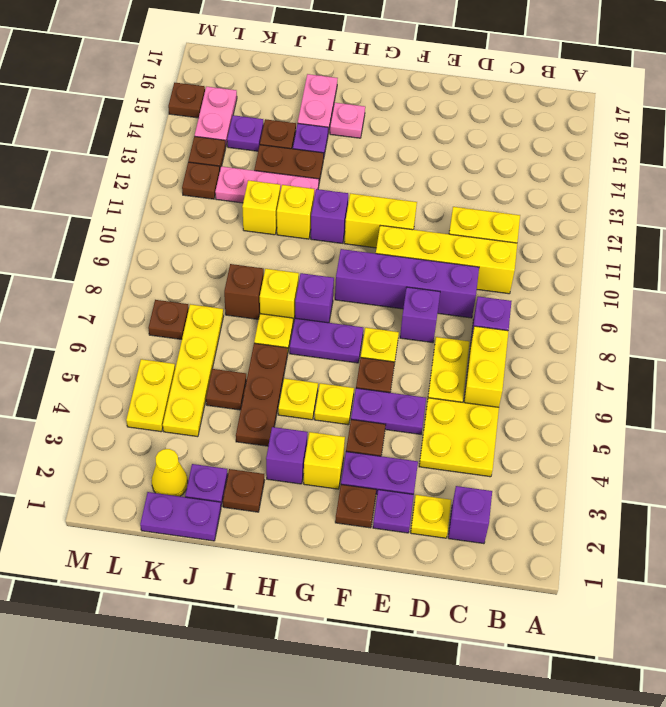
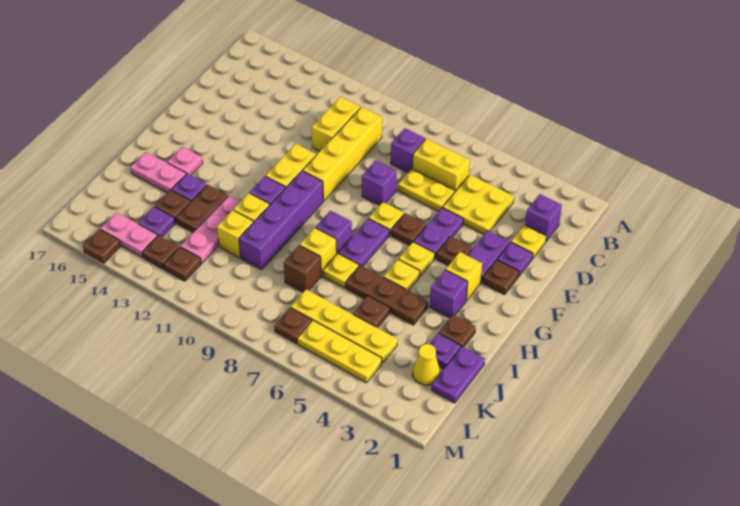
purple 1x4 brick [335,249,479,318] -> purple 1x4 brick moved to [239,171,323,270]
yellow 1x2 plate [126,359,175,432] -> yellow 1x3 plate [297,320,382,383]

